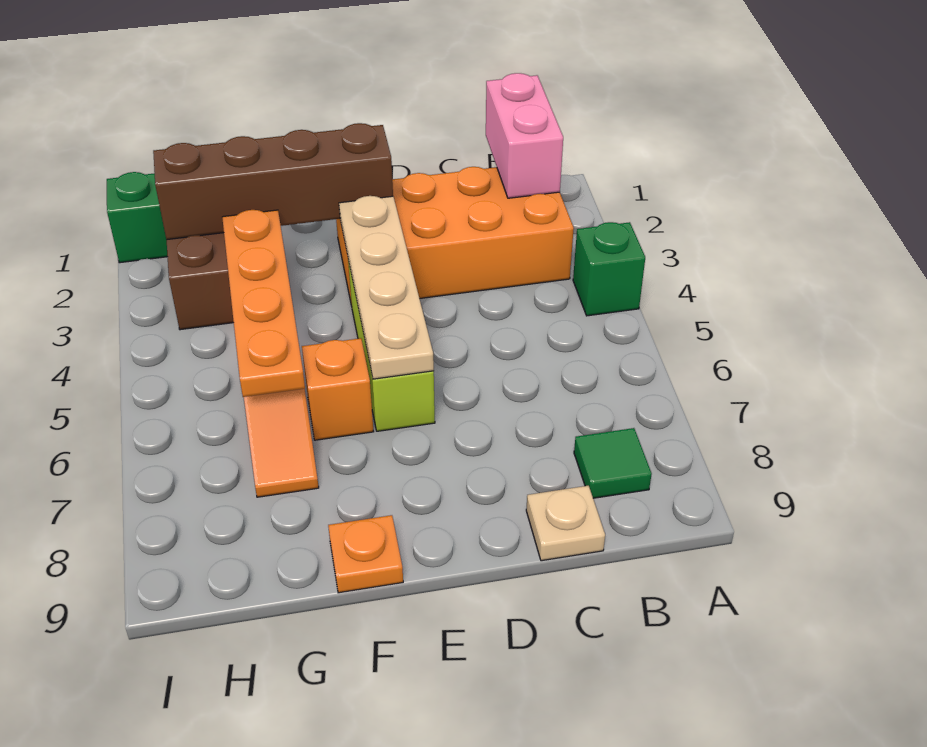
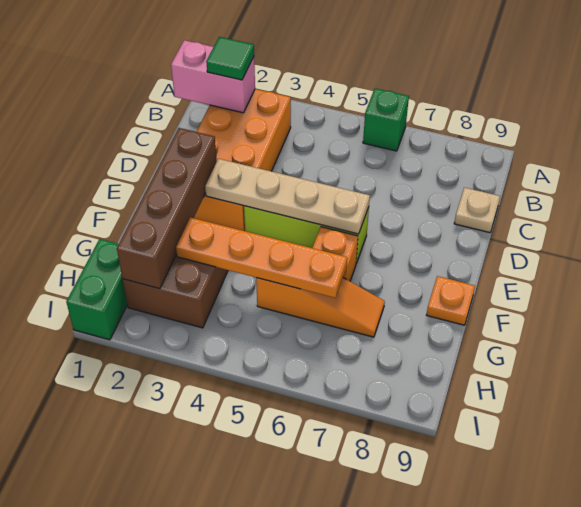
green 1x1 brick [573,222,645,316] -> green 1x1 brick moved to [363,88,409,151]
green 1x1 tile [574,428,652,498] -> green 1x1 tile moved to [206,37,254,80]

